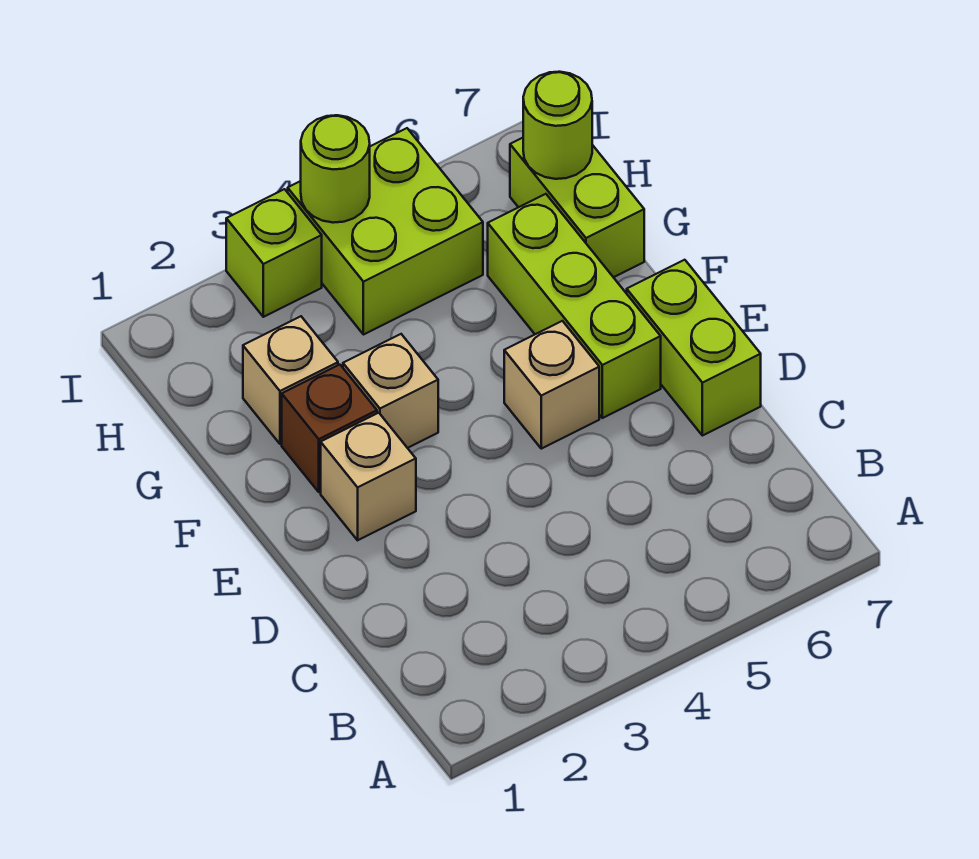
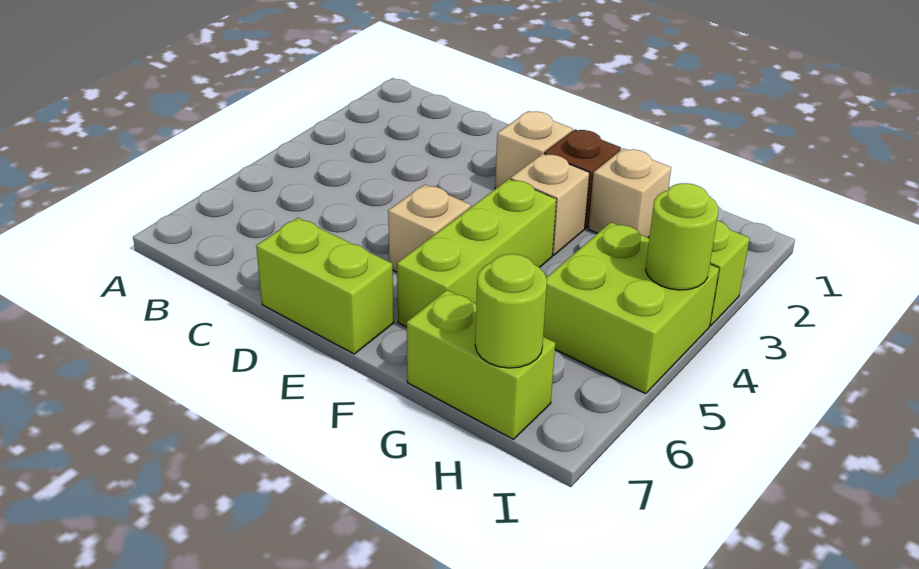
lime 1x3 brick [488,194,661,418] -> lime 1x3 brick turned to [397,179,556,327]

